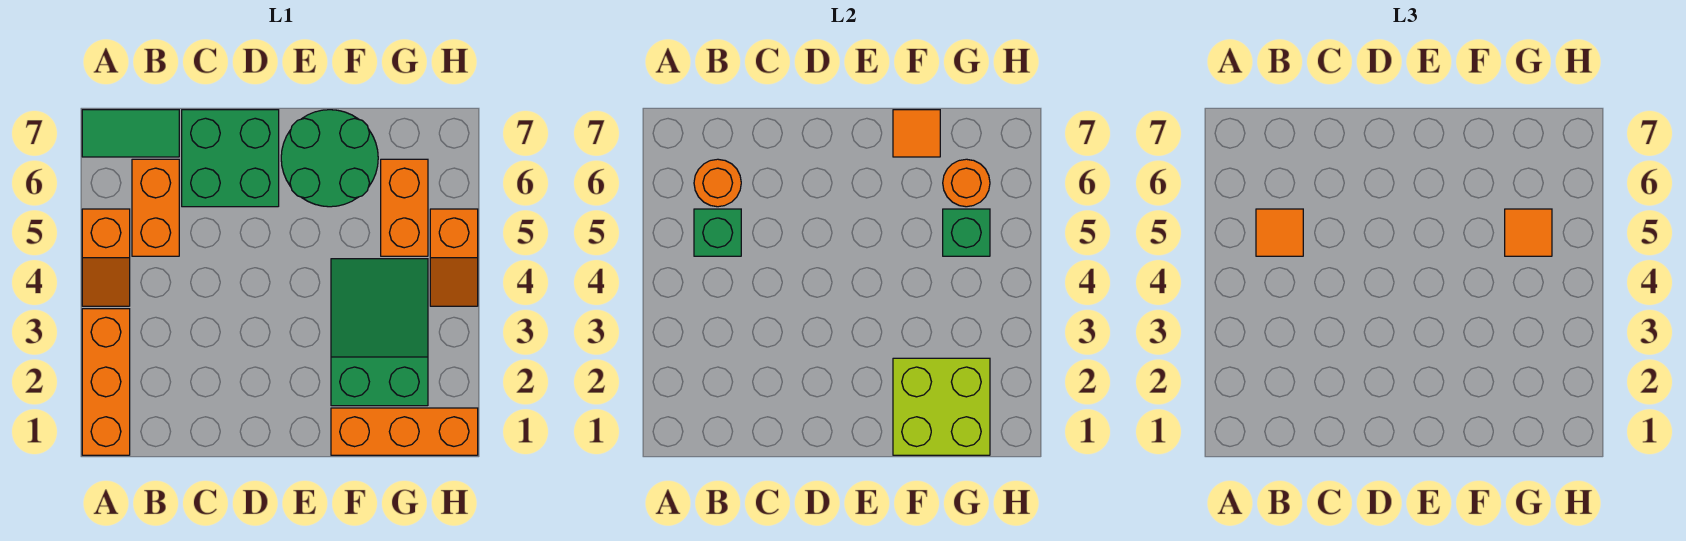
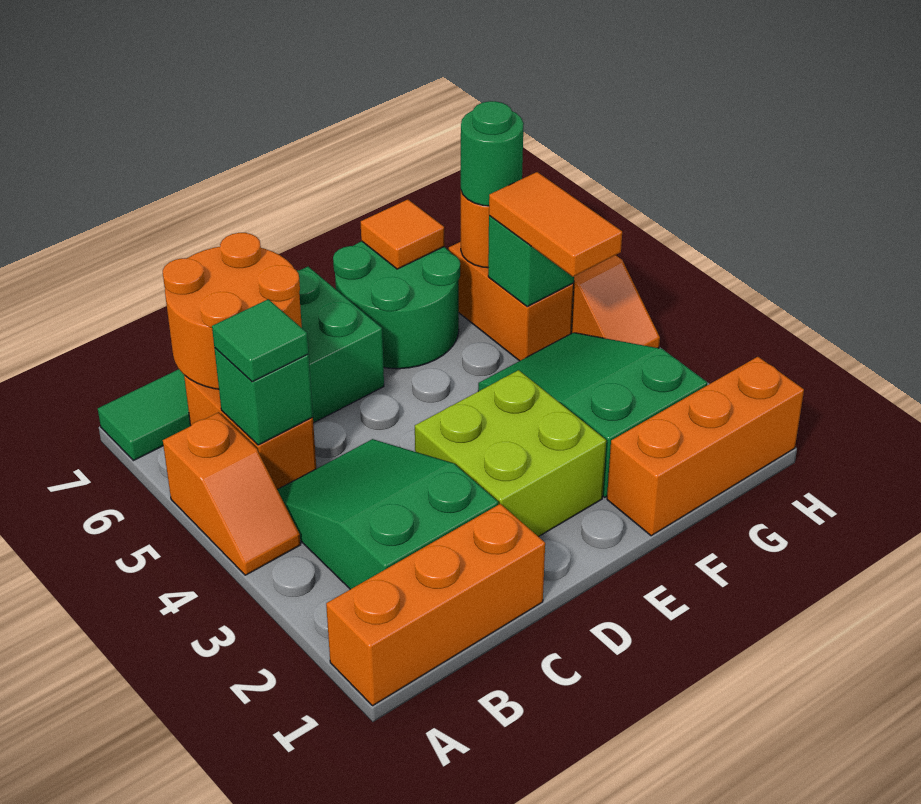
orange 1x3 brick [82,309,130,455] -> orange 1x3 brick turned to [326,504,545,706]
none -> green 2x3 slope [277,439,498,589]
orange 1x1 tile [1256,209,1303,256] -> green 1x1 tile [212,299,309,382]
orange 1x1 round brick [694,159,741,207] -> orange 2x2 round brick [163,233,302,389]
lime 2x2 brick [893,358,990,455] -> lime 2x2 brick moved to [415,370,606,537]
orange 1x1 tile [1505,209,1552,256] -> orange 1x2 tile [489,172,622,277]
none -> green 1x1 round brick [461,101,524,206]

